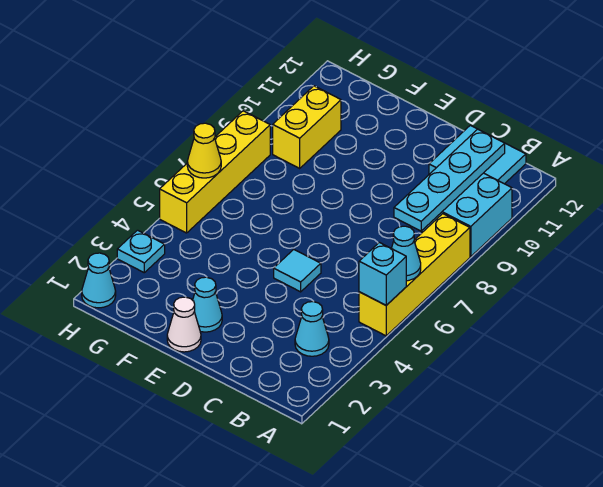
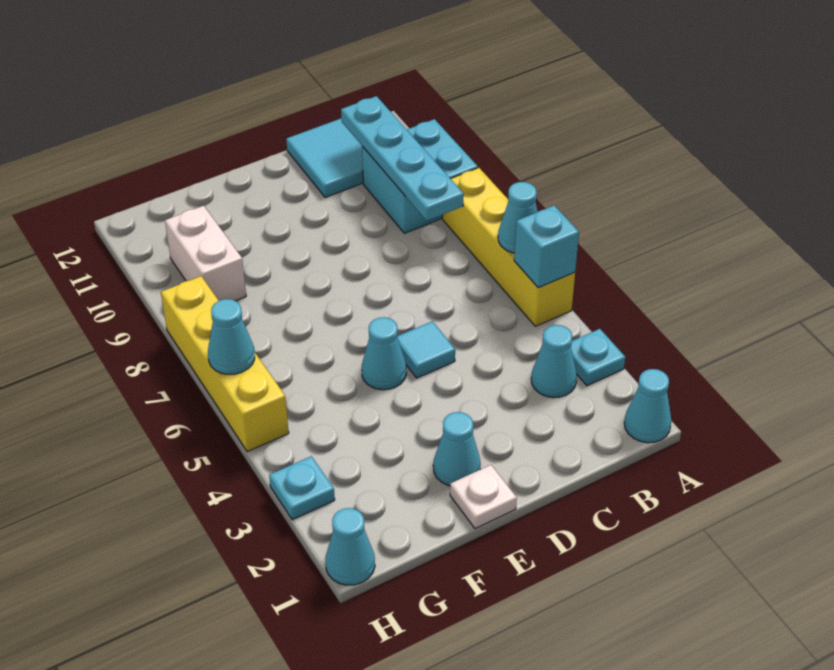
none -> cyan 1x1 cone [624,369,671,443]
none -> cyan 1x1 plate [571,329,625,386]
white 1x1 cone [167,297,201,352] -> white 1x1 plate [450,465,517,529]
none -> cyan 1x1 cone [362,317,406,390]
yellow 1x2 brick [273,86,341,168] -> white 1x2 brick [165,206,246,301]
yellow 1x1 cone [187,123,221,178] -> cyan 1x1 cone [208,299,255,374]

